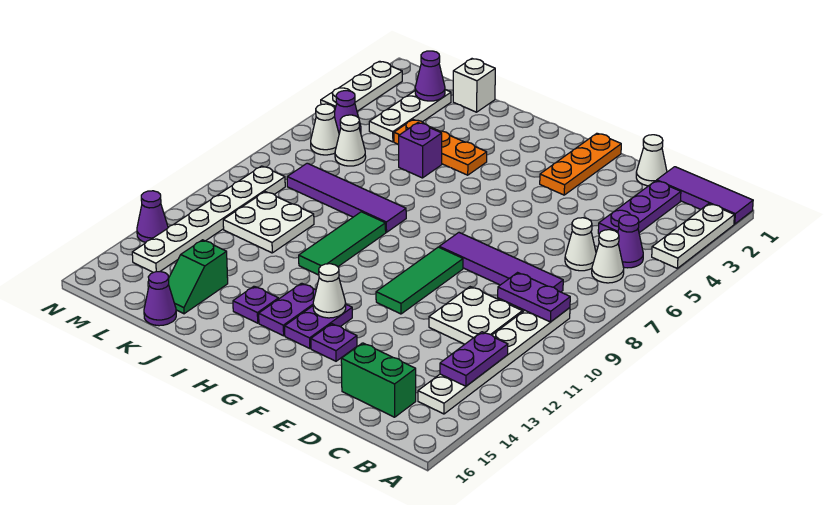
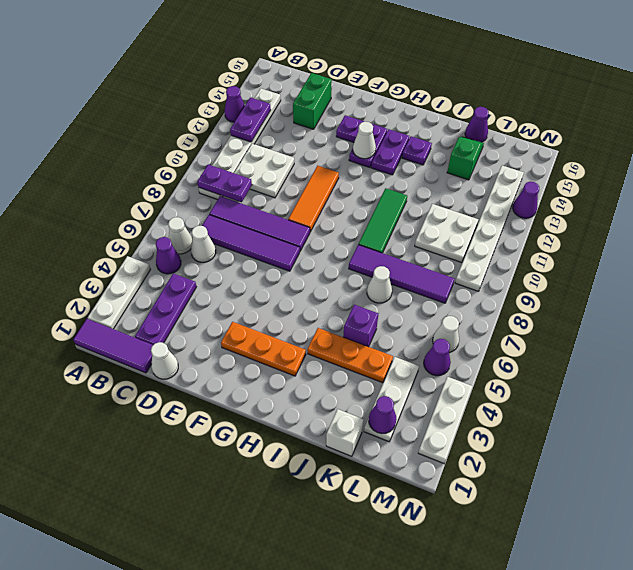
none -> purple 1x1 cone [225,86,245,122]
none -> purple 1x4 tile [202,215,300,271]
green 1x2 brick [341,343,416,417] -> green 1x2 brick turned to [293,73,332,129]
orange 1x3 plate [540,133,621,195] -> orange 1x3 plate turned to [221,322,306,376]
green 1x3 tile [376,247,463,314] -> orange 1x3 tile [288,166,339,232]
white 1x1 cone [335,115,366,166] -> white 1x1 cone moved to [367,266,392,303]

